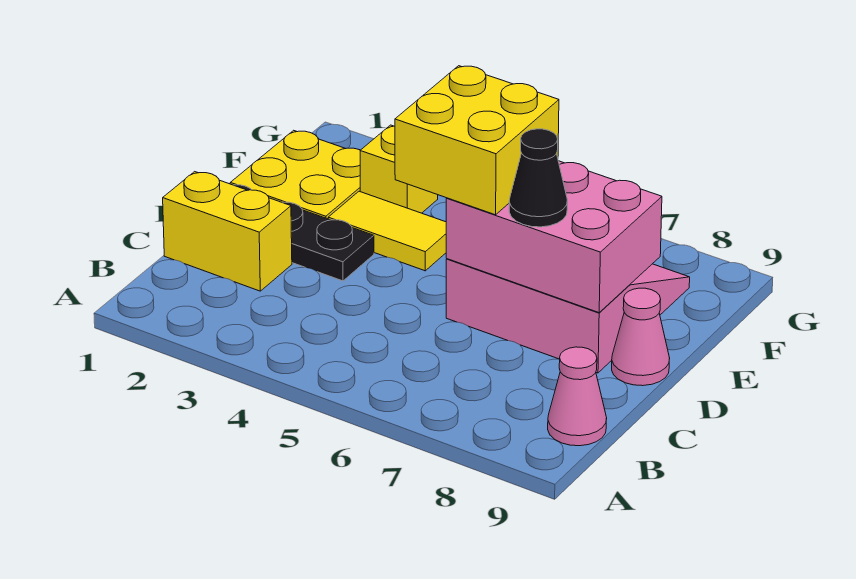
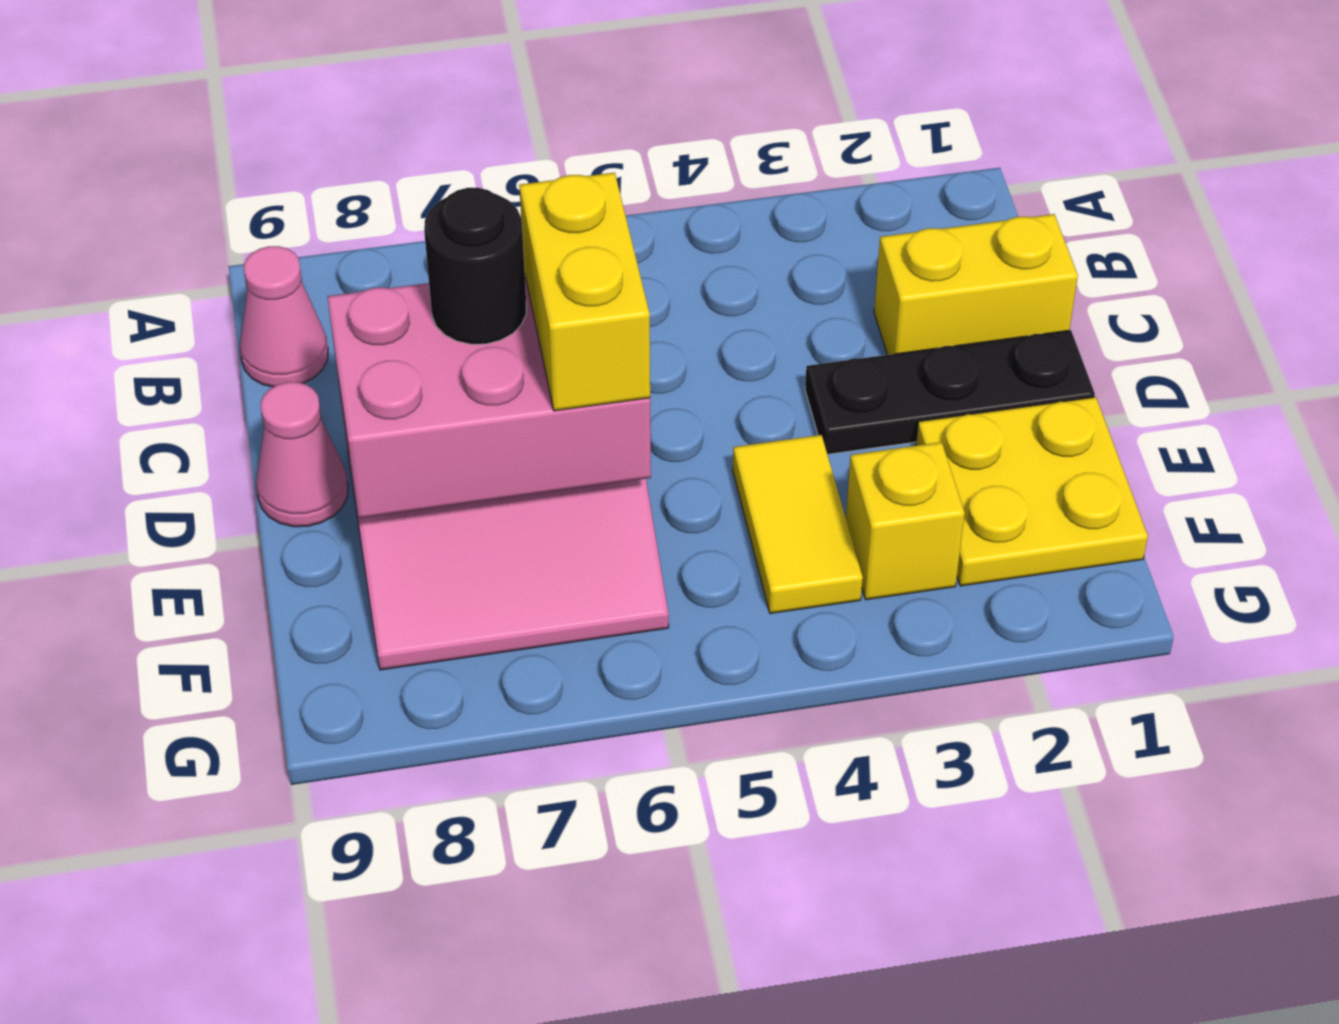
yellow 2x2 brick [395,66,559,215] -> yellow 1x2 brick [519,173,650,411]
black 1x1 cone [509,129,567,227] -> black 1x1 round brick [424,188,526,344]
yellow 1x2 tile [328,191,446,271] -> yellow 1x2 tile turned to [733,435,863,614]

